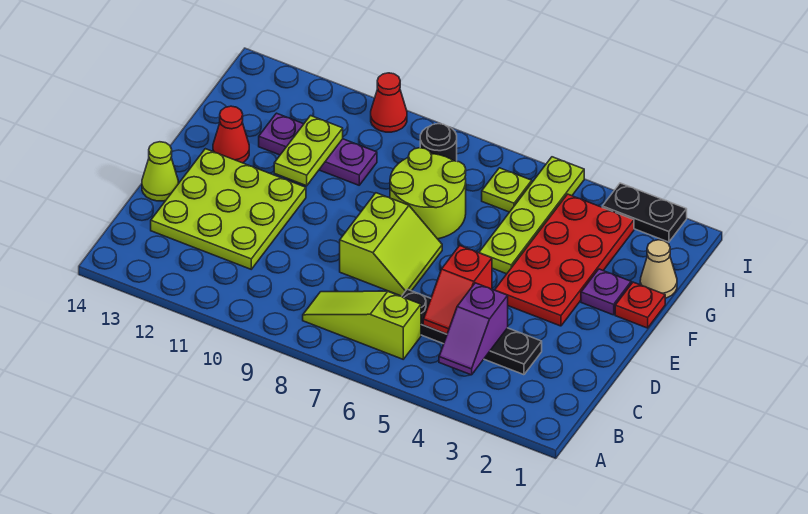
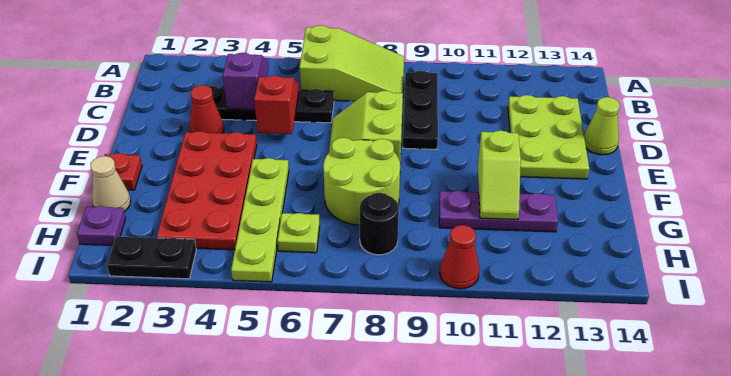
lime 1x3 slope [303,291,421,359] -> lime 2x3 slope [300,25,404,101]
none -> black 1x3 plate [403,71,438,149]
lime 3x3 plate [151,149,306,269] -> lime 2x3 plate [508,95,589,179]
purple 1x1 plate [581,269,631,315] -> purple 1x1 plate moved to [77,206,126,246]
lime 1x2 plate [274,116,343,186] -> lime 1x2 slope [478,130,521,220]
red 1x1 cone [213,106,249,163] -> red 1x1 cone moved to [189,85,224,133]

